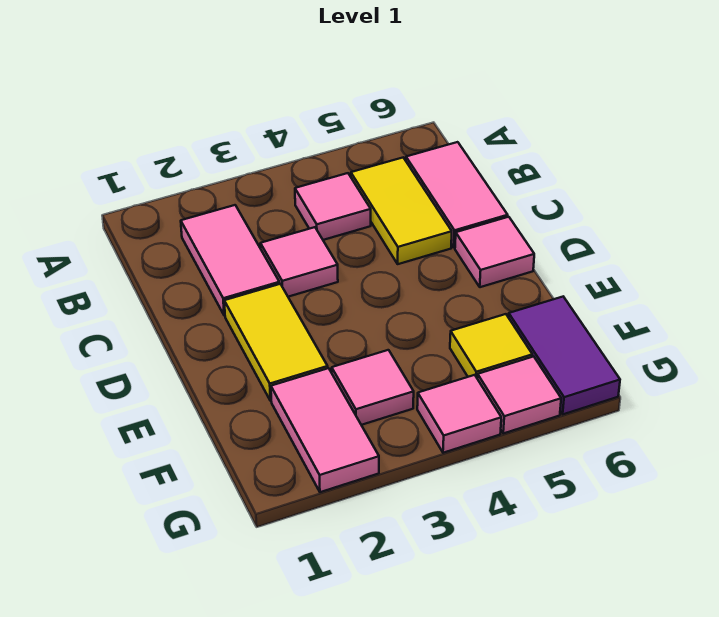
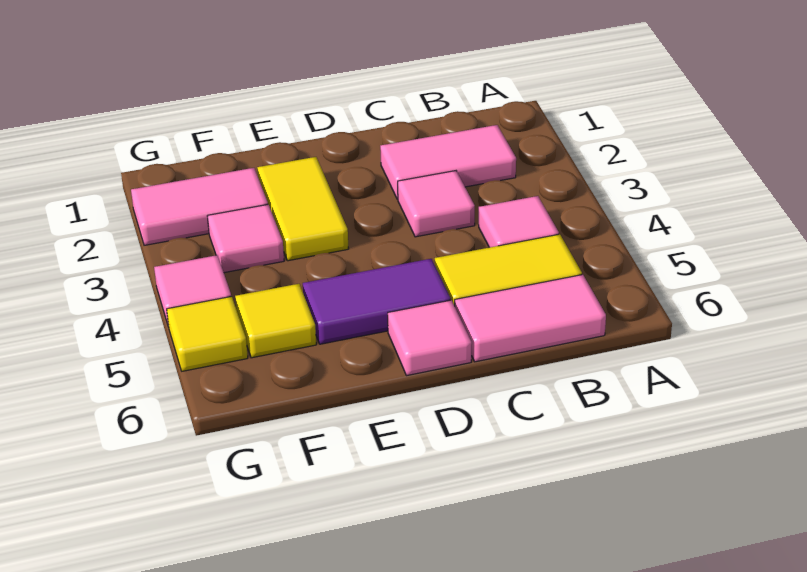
yellow 1x2 tile [224,284,328,401] -> yellow 1x2 tile turned to [257,157,349,261]
purple 1x2 tile [509,297,620,414] -> purple 1x2 tile moved to [303,259,451,344]
pink 1x1 tile [477,357,561,433] -> yellow 1x1 tile [167,296,248,371]

